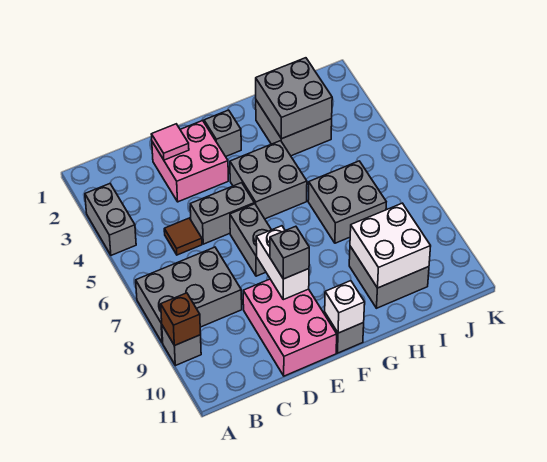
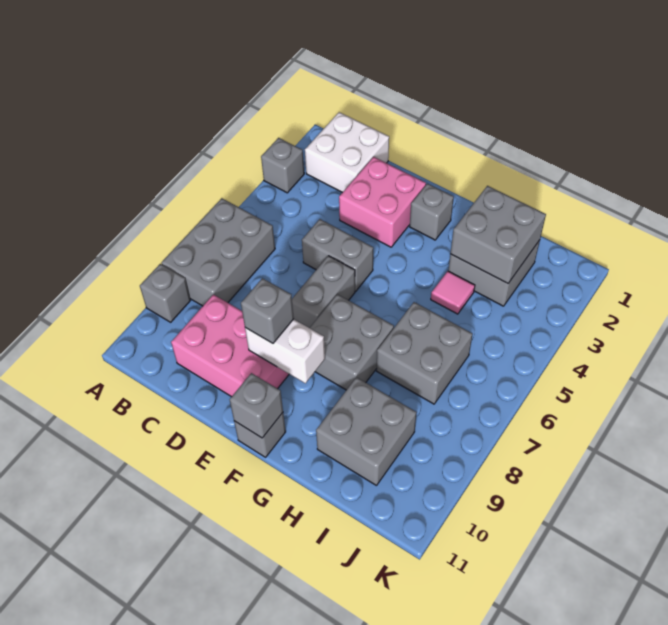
grey 1x2 brick [85,184,136,255] -> grey 1x1 brick [261,138,304,193]
grey 2x3 brick [136,247,242,343] -> grey 2x3 brick turned to [161,198,275,306]
brown 1x1 brick [161,293,201,346] -> none
brown 1x1 tile [164,218,202,255] -> none
pink 1x1 tile [151,124,189,160] -> pink 1x1 tile moved to [431,271,475,314]
pink 2x3 brick [243,279,337,376] -> pink 2x3 brick turned to [171,294,289,397]
white 1x2 brick [256,226,309,300] -> white 1x2 brick turned to [245,319,325,383]
grey 2x2 brick [230,141,307,219] -> grey 2x2 brick moved to [310,294,394,390]
white 1x1 brick [325,281,365,333] -> grey 1x1 brick [230,373,283,438]
white 2x2 brick [350,203,431,288] -> white 2x2 brick moved to [305,112,389,192]

